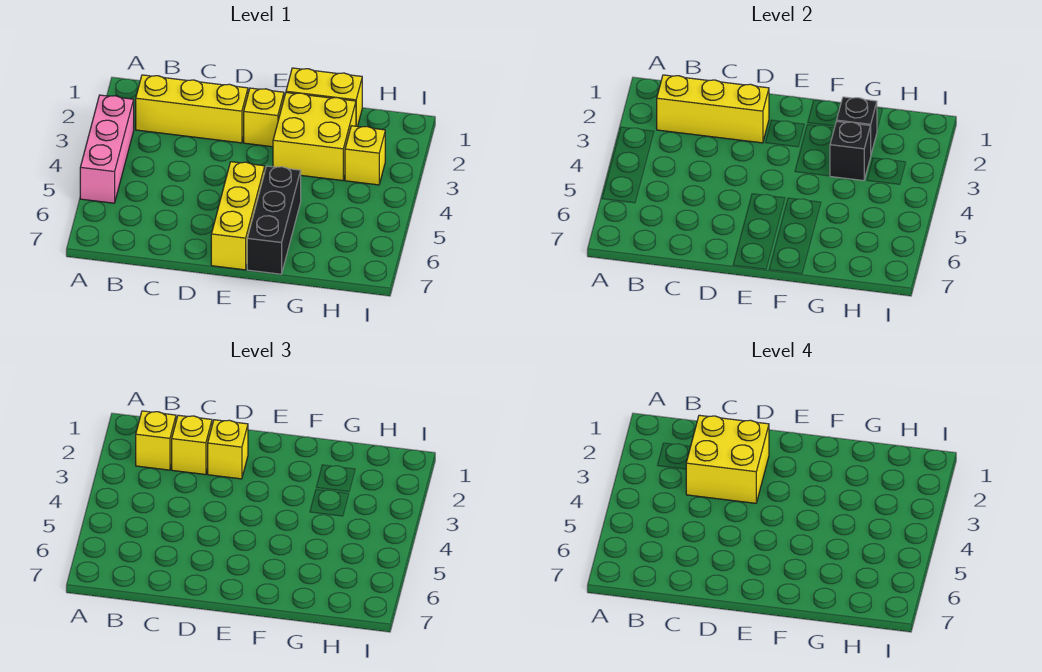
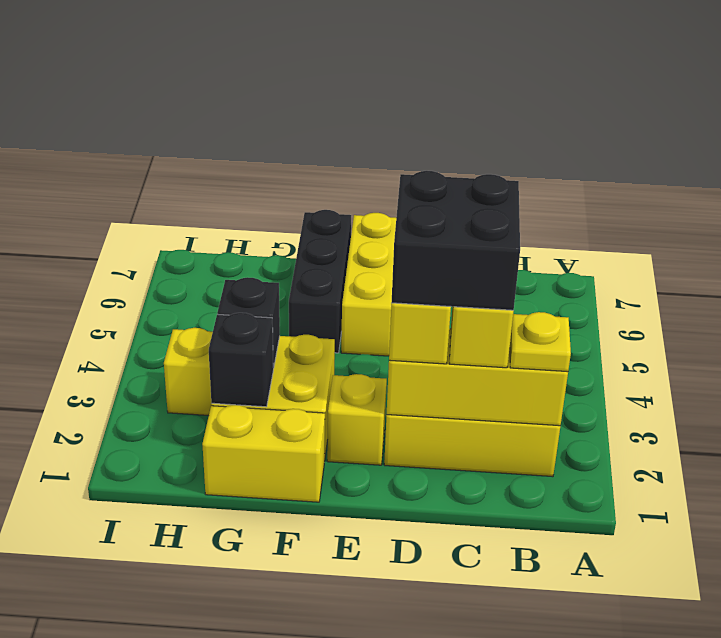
pink 1x3 brick [80,95,134,203] -> none
yellow 1x1 brick [136,411,176,470] -> yellow 1x1 plate [510,312,571,372]
yellow 2x2 brick [686,415,769,503] -> black 2x2 brick [391,171,520,310]

